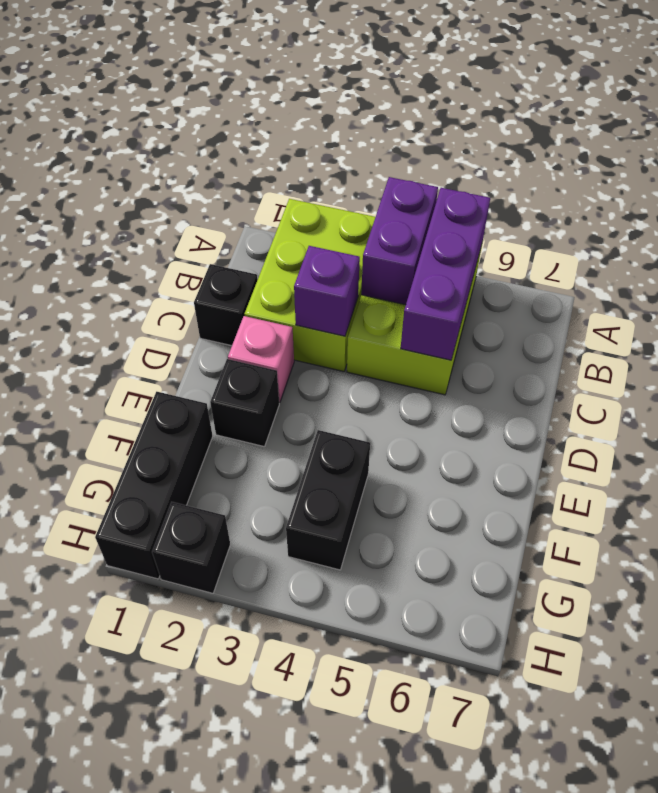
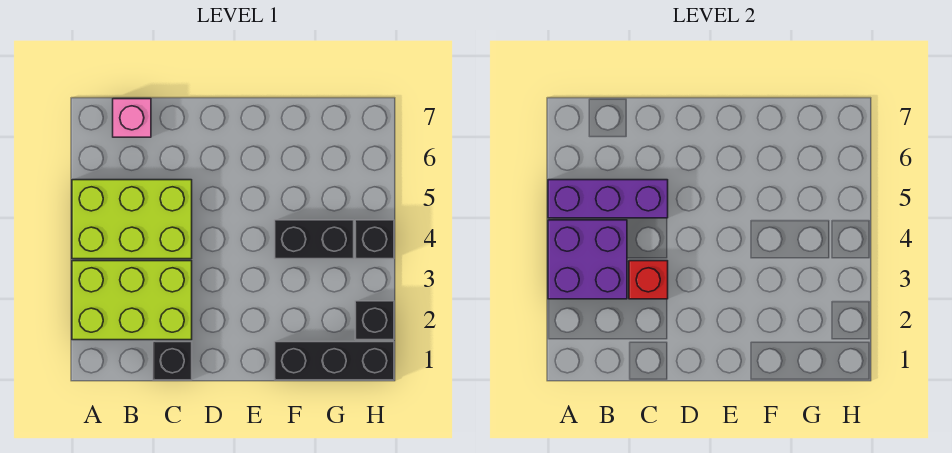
purple 1x2 brick [361,177,438,305] -> purple 2x2 brick [548,220,627,299]
purple 1x1 brick [294,246,360,336] -> red 1x1 brick [629,261,668,299]
pink 1x1 brick [228,316,294,402] -> pink 1x1 brick moved to [113,99,151,137]
black 1x1 brick [210,359,279,447] -> black 1x1 brick moved to [355,220,394,259]

